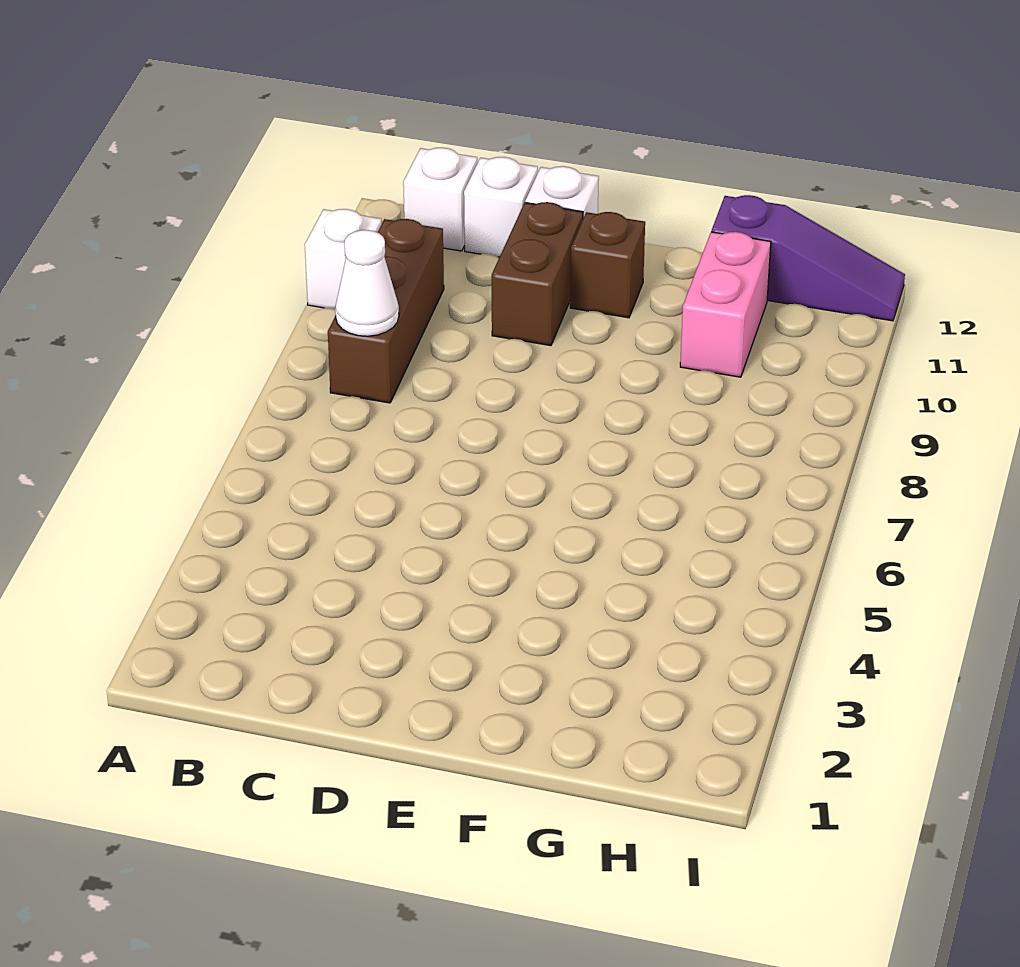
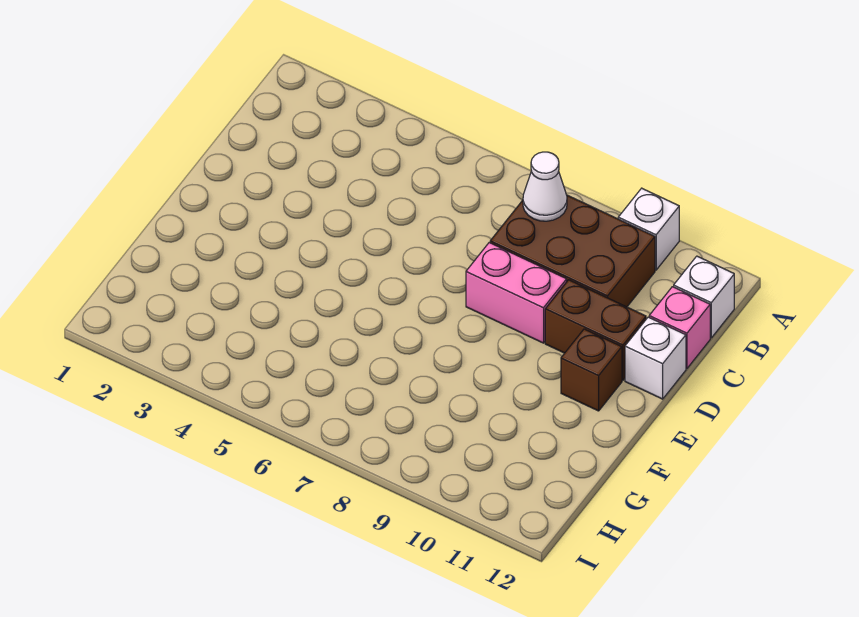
brown 1x3 brick [328,219,444,403] -> brown 2x3 brick [490,195,655,307]
white 1x1 brick [464,157,538,257] -> pink 1x1 brick [649,287,710,369]
pink 1x2 brick [680,232,771,377] -> pink 1x2 brick moved to [466,243,567,343]
purple 1x3 slope [711,195,905,321] -> none

